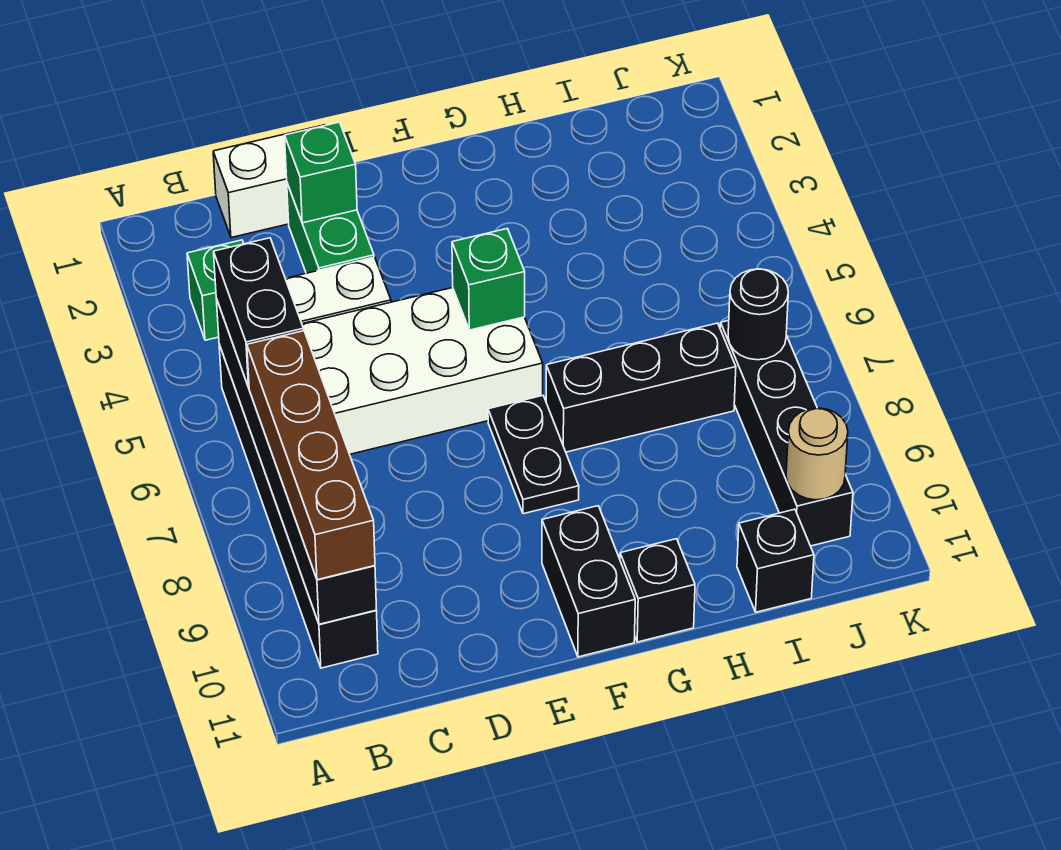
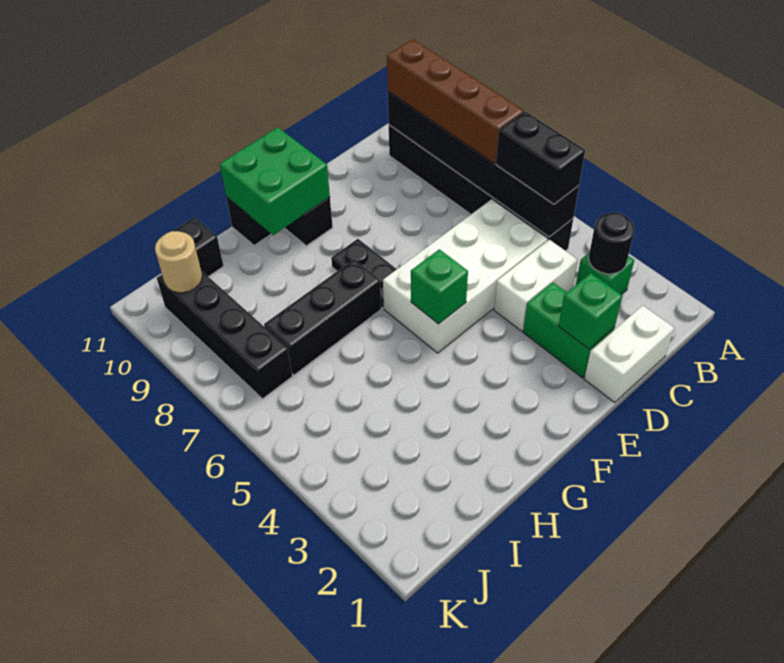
none -> green 2x2 brick [220,127,330,235]
black 1x1 round brick [728,269,788,360] -> black 1x1 round brick moved to [589,212,635,274]

